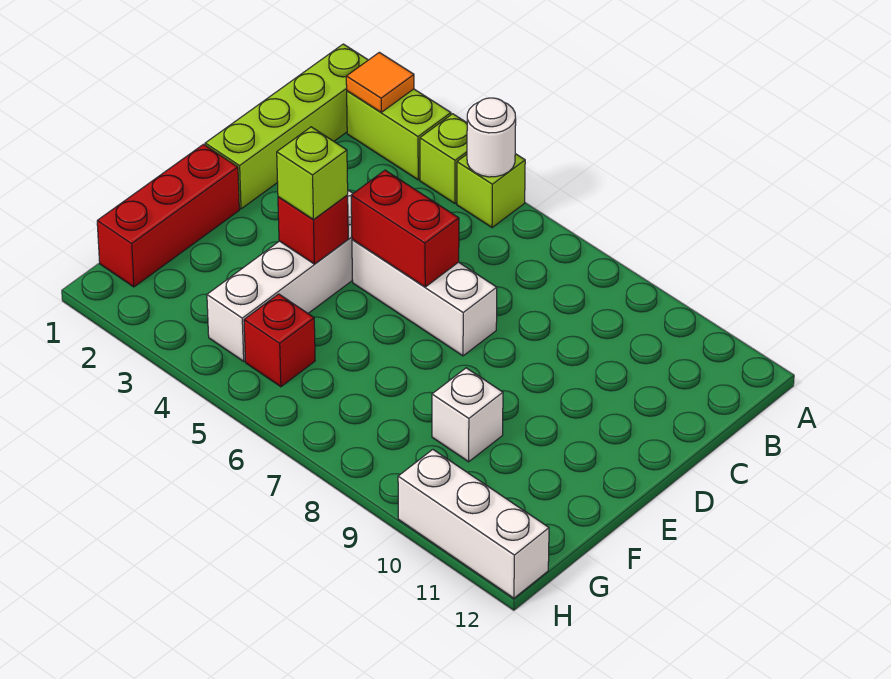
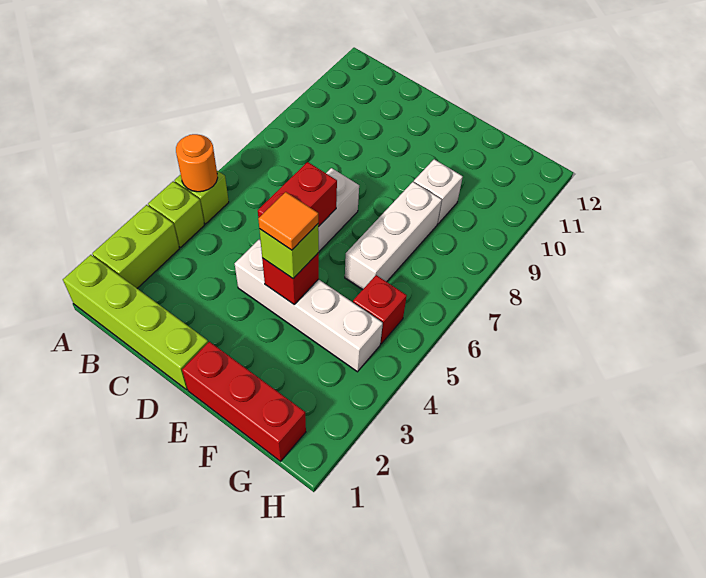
orange 1x1 tile [346,52,414,112] -> orange 1x1 tile moved to [258,192,318,250]
white 1x1 round brick [467,98,516,177] -> orange 1x1 round brick [176,134,218,192]
white 1x3 brick [398,450,549,598] -> white 1x3 brick moved to [345,182,442,290]

